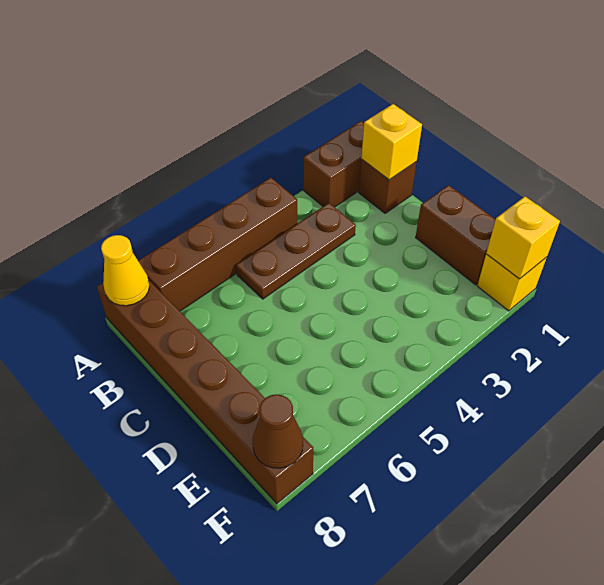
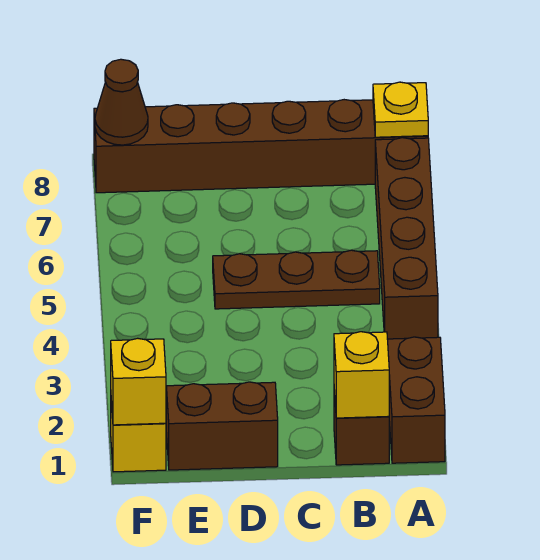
yellow 1x1 cone [101,235,149,306] -> yellow 1x1 plate [373,82,428,137]
brown 1x3 plate [236,203,356,299] -> brown 1x3 plate turned to [213,250,380,309]

